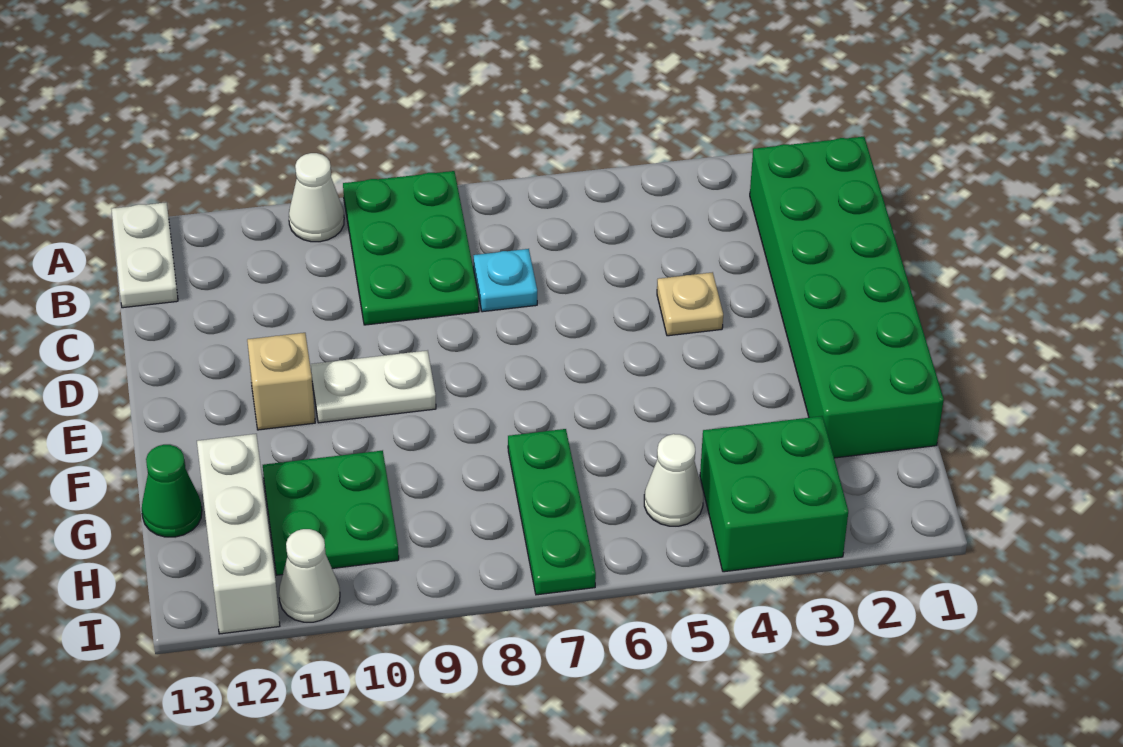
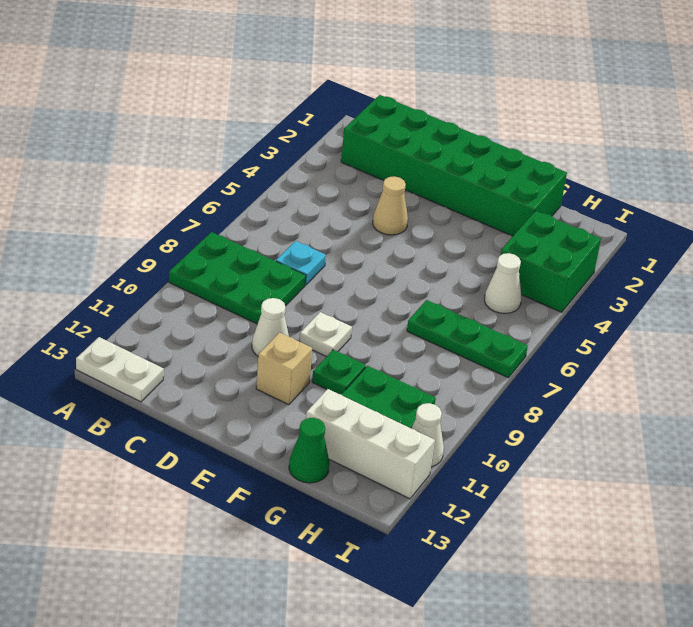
white 1x1 cone [289,153,344,242] -> white 1x1 cone moved to [252,298,289,356]
tan 1x1 plate [657,272,723,336] -> tan 1x1 cone [373,176,408,235]
white 1x2 plate [311,350,436,423] -> white 1x1 plate [300,312,352,357]
none -> green 1x1 plate [312,350,366,394]

